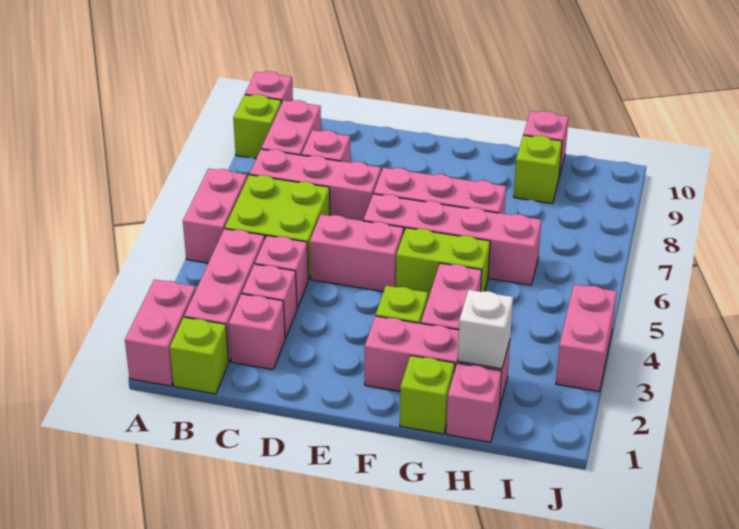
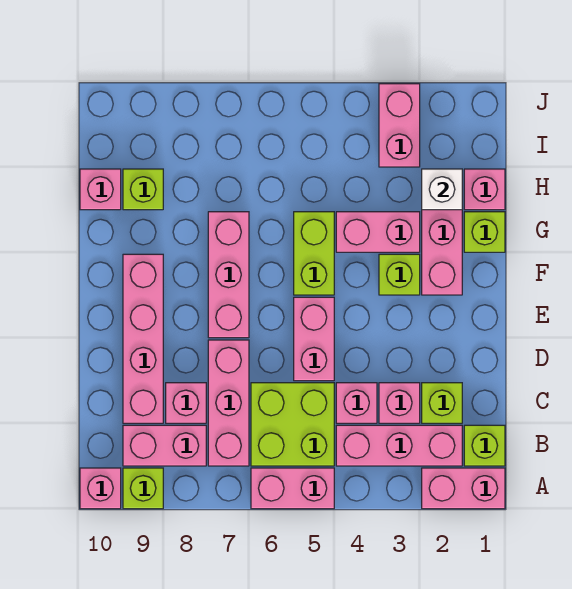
pink 1x1 brick [229,294,285,370] -> lime 1x1 brick [422,383,462,423]
pink 1x4 brick [363,194,541,285] -> pink 1x4 brick moved to [123,254,163,423]
pink 1x2 brick [556,284,617,391] -> pink 1x2 brick turned to [379,84,420,167]

